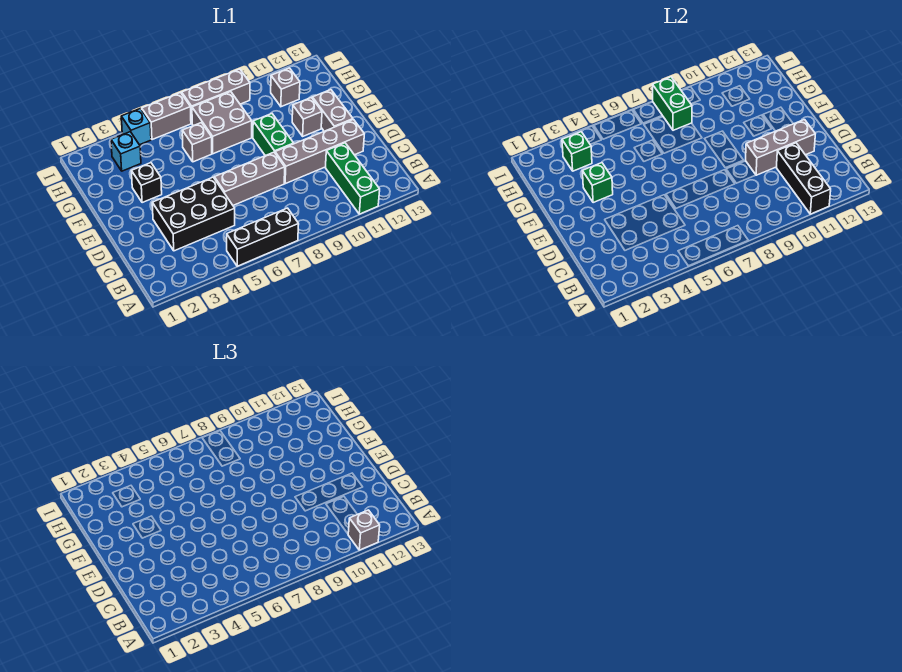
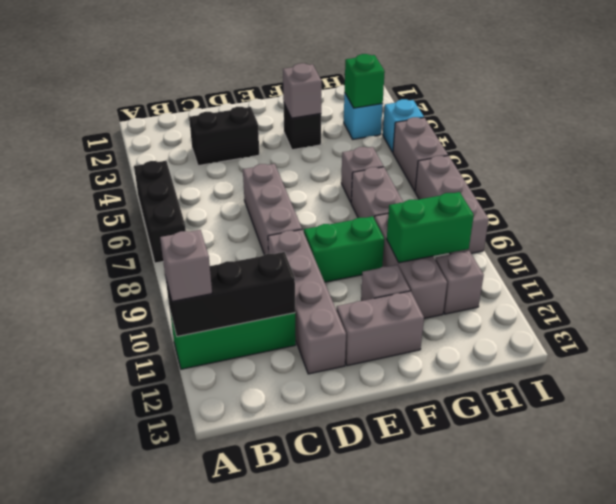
black 2x3 brick [152,177,235,251] -> black 1x2 brick [189,107,259,166]
grey 1x3 brick [746,120,815,175] -> grey 1x3 brick moved to [375,214,447,319]
green 1x1 brick [583,163,613,203] -> grey 1x1 brick [283,63,322,118]
grey 2x2 brick [192,92,252,154] -> grey 1x2 brick [351,167,403,219]
green 1x2 brick [653,77,692,130] -> green 1x2 brick moved to [387,192,474,263]

